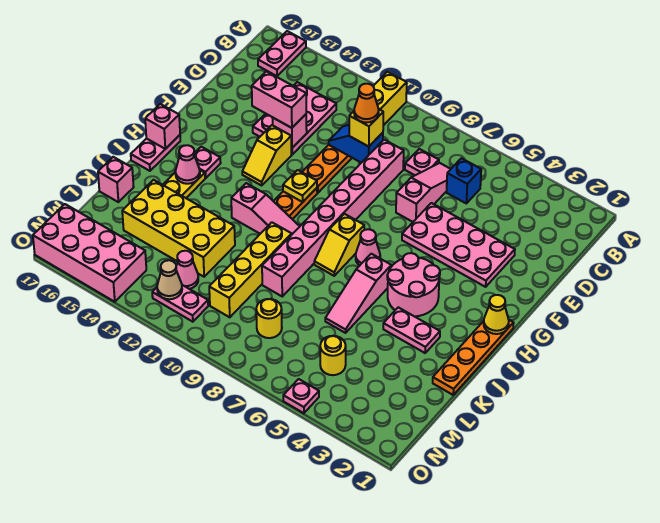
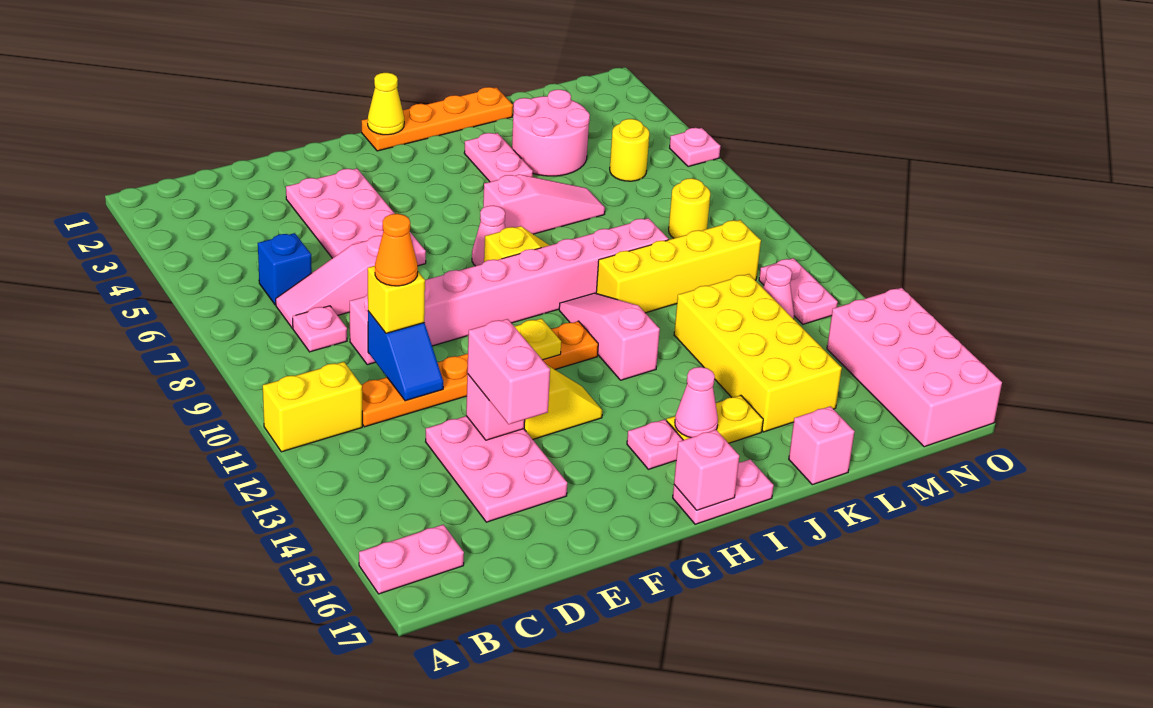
pink 2x3 plate [253,82,336,154] -> pink 2x3 plate turned to [426,416,567,522]
pink 2x2 round brick [387,253,440,316] -> pink 2x2 round brick moved to [512,90,590,176]
tan 1x1 cone [157,260,182,299] -> none

